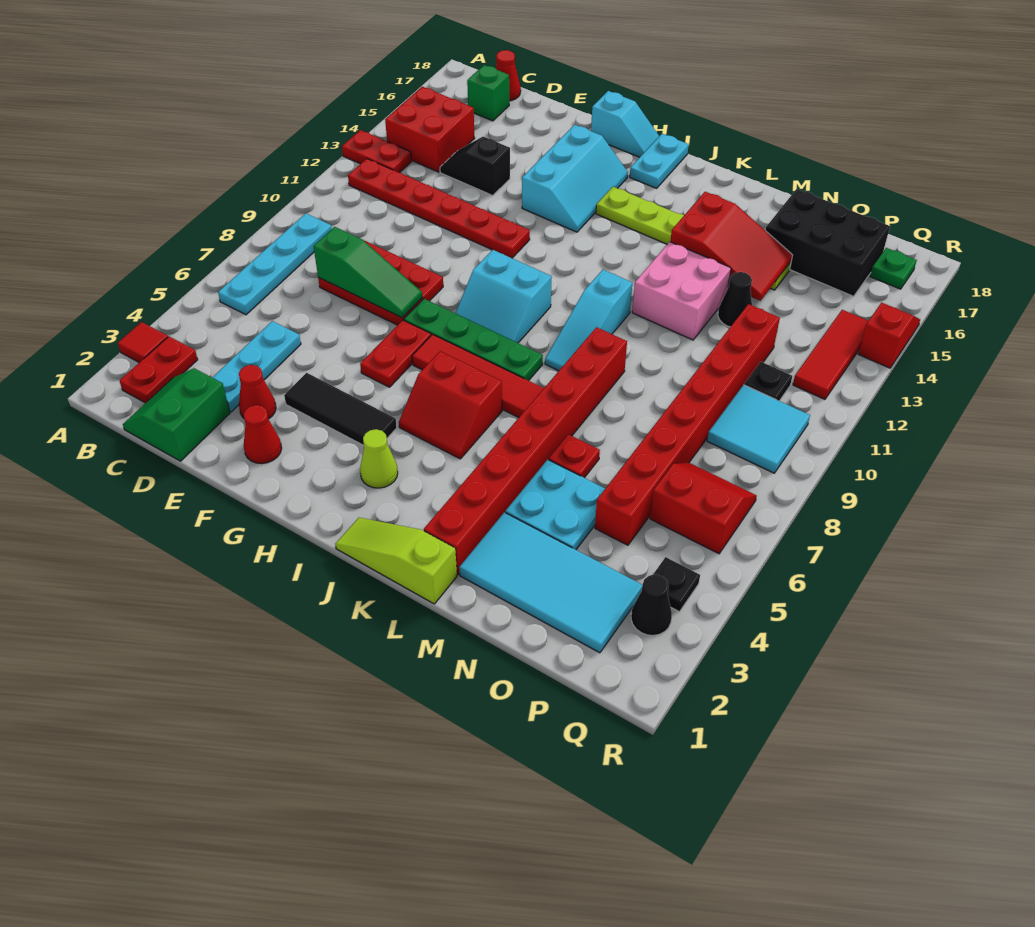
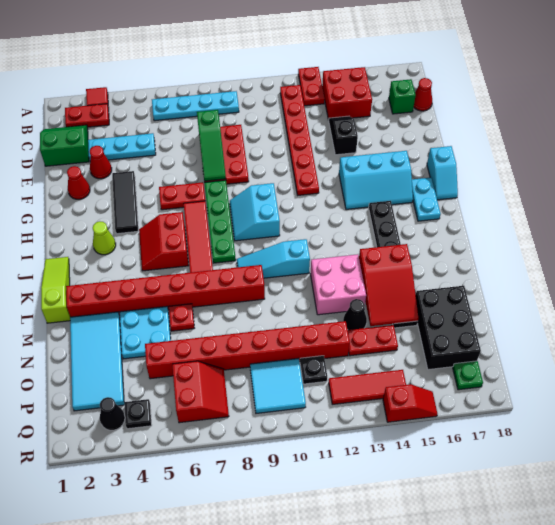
lime 1x6 plate [596,187,791,290] -> black 1x6 plate [369,201,418,328]
cyan 1x2 plate [630,134,689,188] -> cyan 1x2 plate turned to [412,178,441,221]
none -> red 1x2 plate [348,325,398,356]

